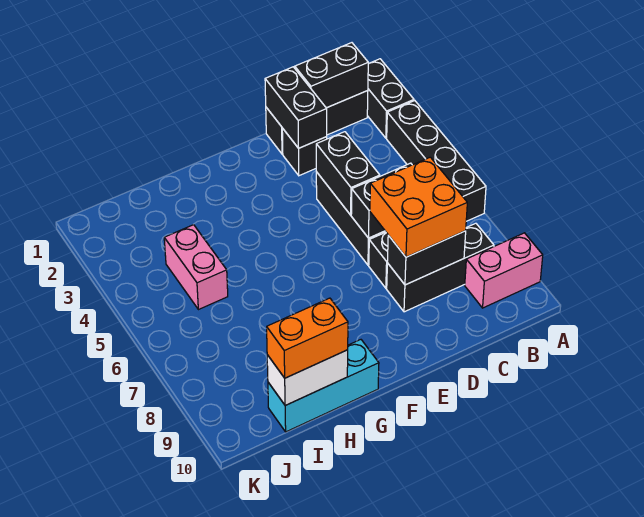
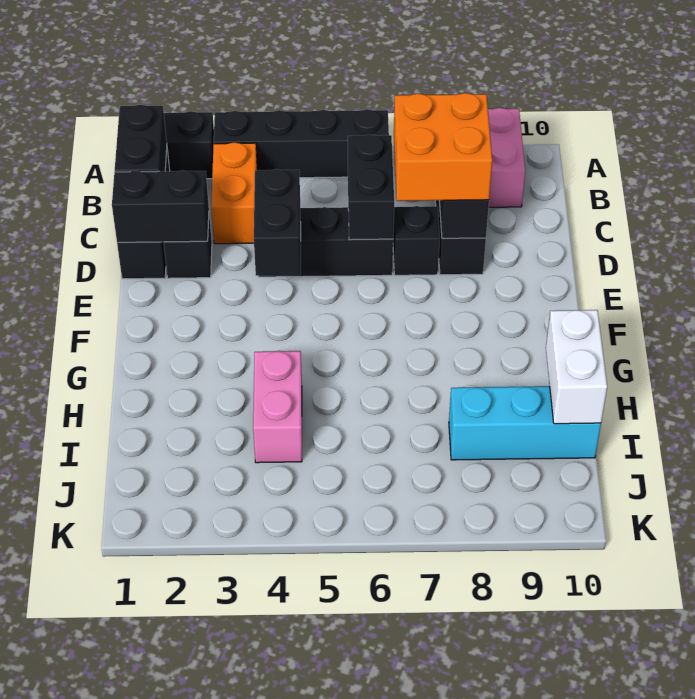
black 1x2 brick [316,132,380,215] -> black 1x2 brick turned to [254,169,301,276]
cyan 1x3 brick [268,340,379,432] -> cyan 1x3 brick turned to [449,386,601,460]
orange 1x2 brick [267,298,348,378] -> orange 1x2 brick moved to [211,142,257,244]
pink 1x2 brick [164,225,228,310] -> pink 1x2 brick turned to [253,351,302,463]

